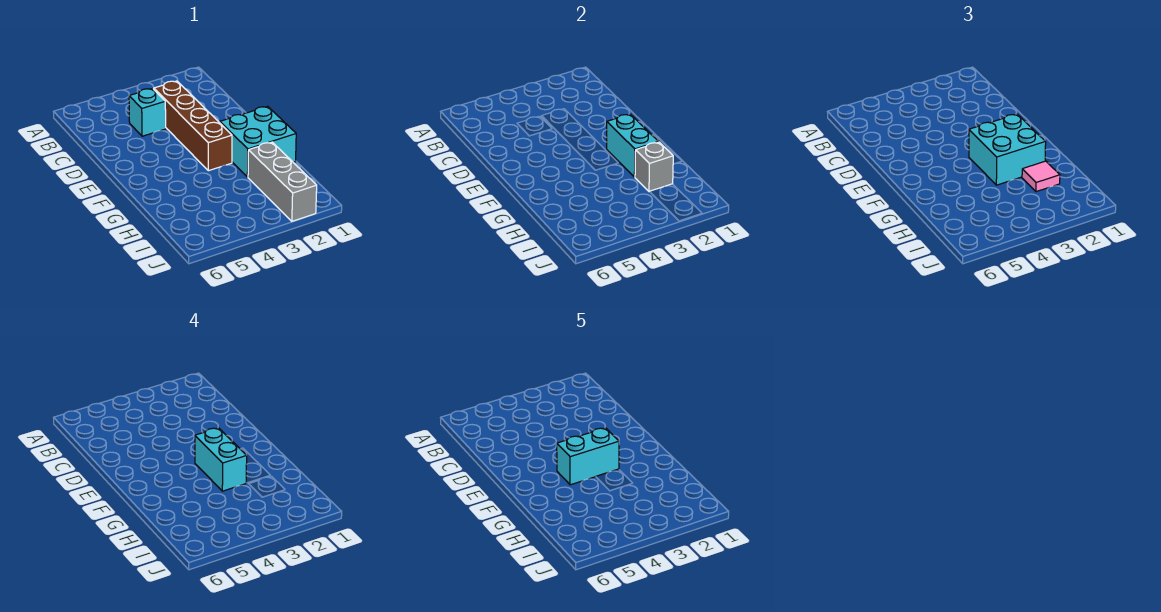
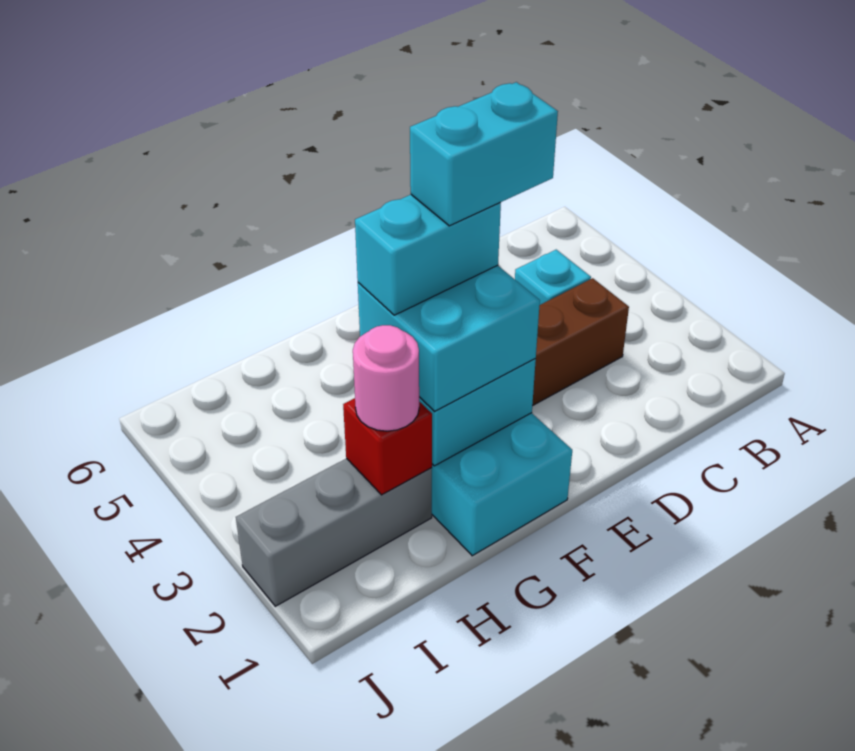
cyan 1x2 brick [557,428,619,485] -> cyan 1x2 brick turned to [410,82,558,226]
grey 1x1 brick [635,142,673,192] -> red 1x1 brick [343,398,432,495]
pink 1x1 tile [1022,161,1060,192] -> pink 1x1 round brick [353,325,419,431]

